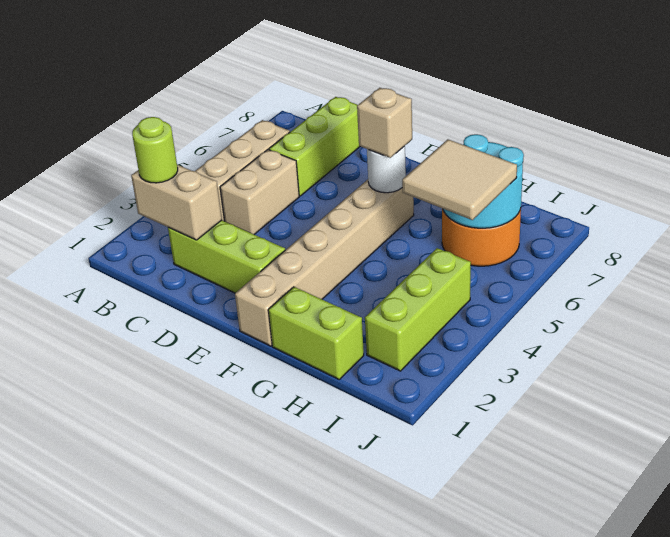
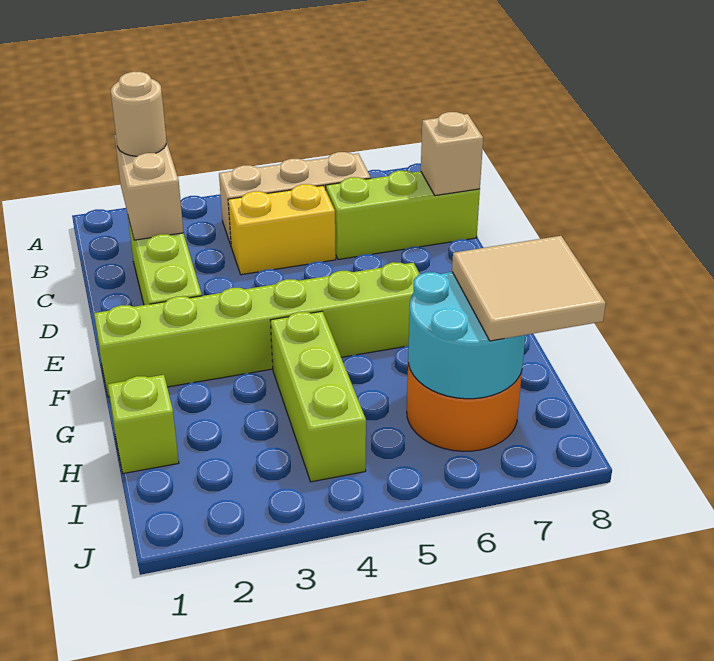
lime 1x1 round brick [132,117,178,183] -> tan 1x1 round brick [111,72,166,156]
tan 1x2 brick [220,150,299,234] -> yellow 1x2 brick [228,184,336,275]
tan 1x6 brick [235,180,414,346] -> lime 1x6 brick [94,262,420,397]
white 1x1 round brick [367,146,406,193] -> none
tan 1x1 brick [357,88,412,158] -> tan 1x1 brick moved to [421,112,483,195]
lime 1x2 brick [268,287,364,379] -> lime 1x1 brick [108,375,179,474]
tan 2x2 tile [402,139,517,220] -> tan 2x2 tile moved to [452,236,606,341]
lime 1x3 brick [365,248,471,371] -> lime 1x3 brick turned to [270,311,366,482]

